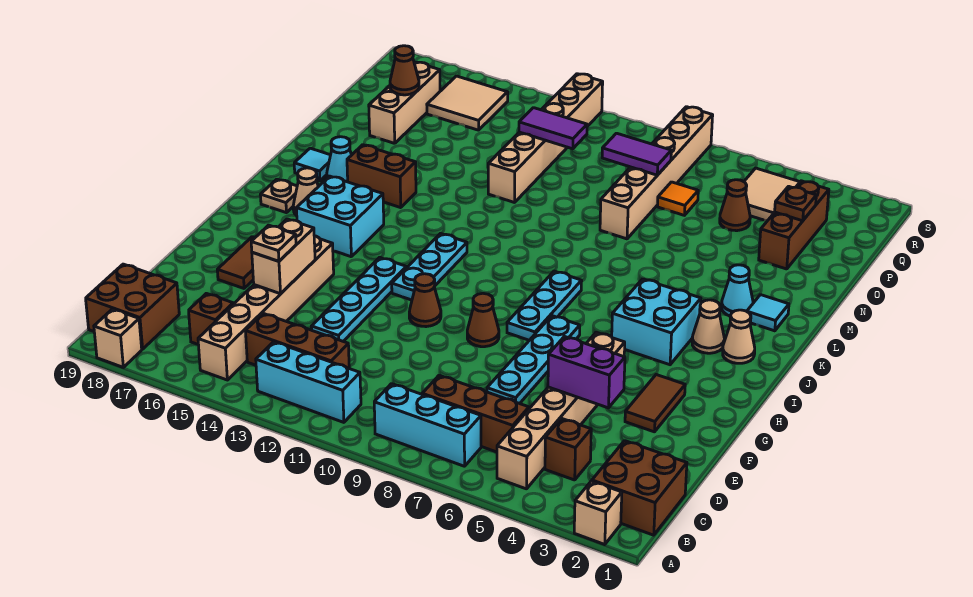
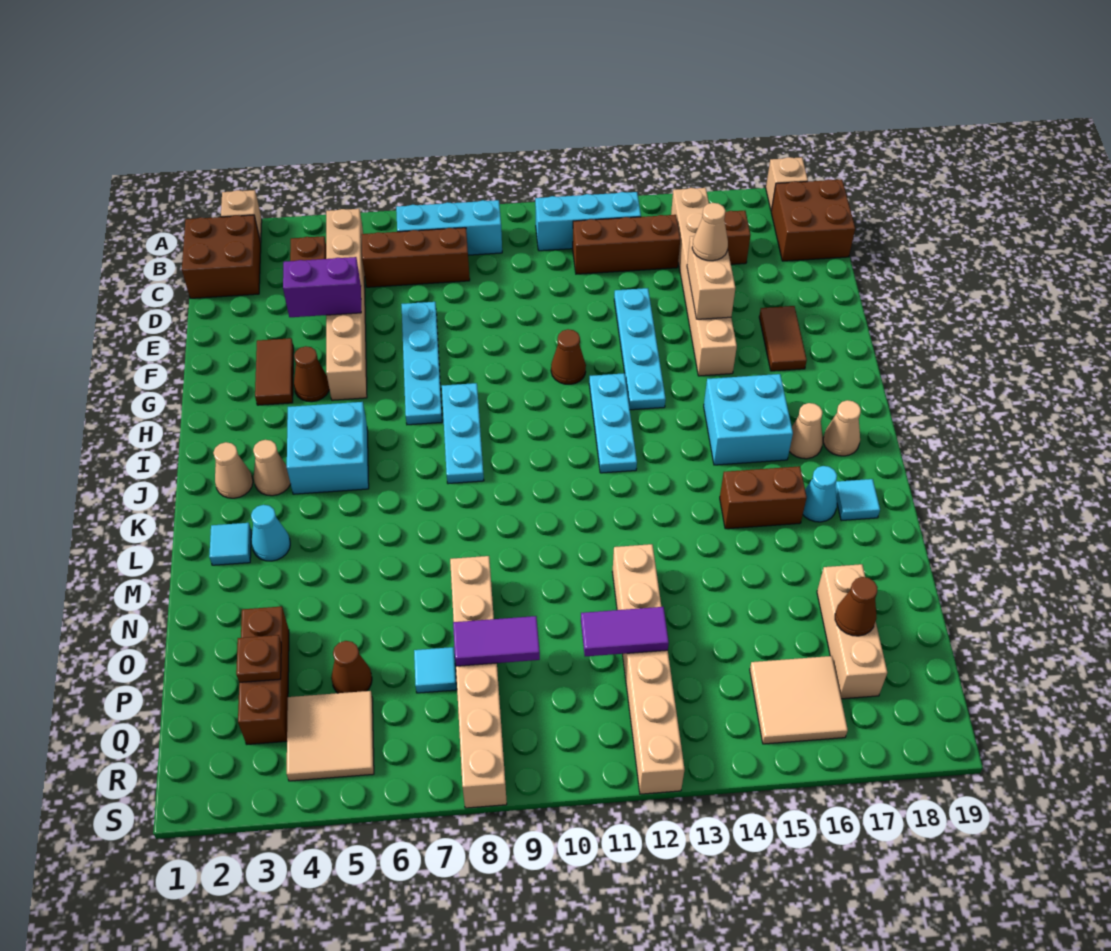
tan 1x1 plate [251,225,296,261] -> tan 1x1 cone [692,203,728,261]
brown 1x1 cone [467,293,499,347] -> brown 1x1 cone moved to [294,346,329,402]
tan 1x1 plate [261,179,297,213] -> tan 1x1 cone [823,400,861,456]
orange 1x1 tile [657,182,698,215] -> cyan 1x1 tile [414,647,457,693]

